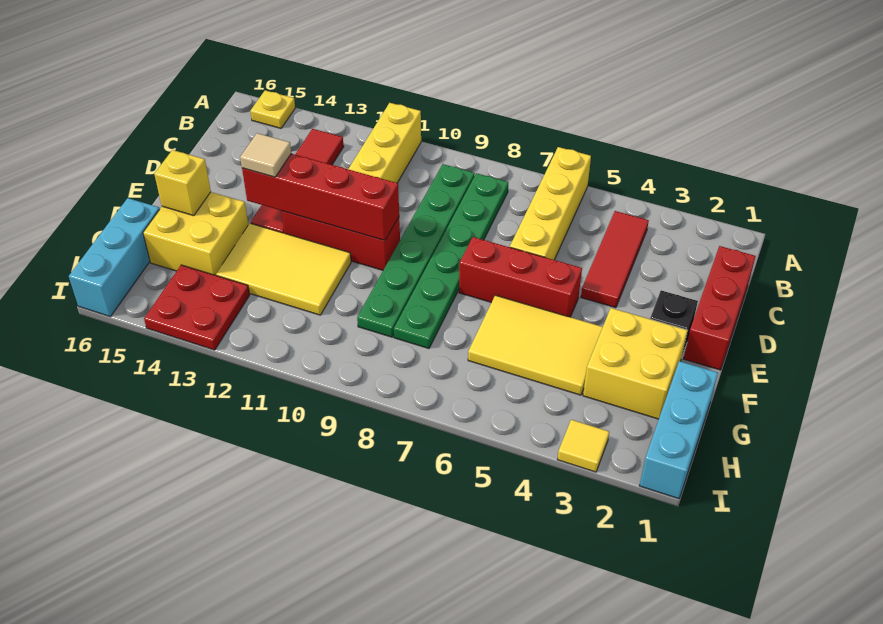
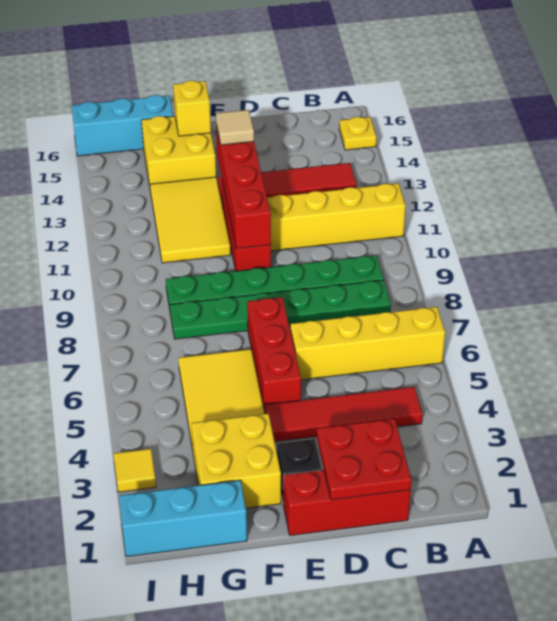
red 1x3 tile [581,211,649,308] -> red 1x4 tile [265,387,422,442]
red 2x2 plate [144,265,250,350] -> red 2x2 plate moved to [317,419,411,500]

